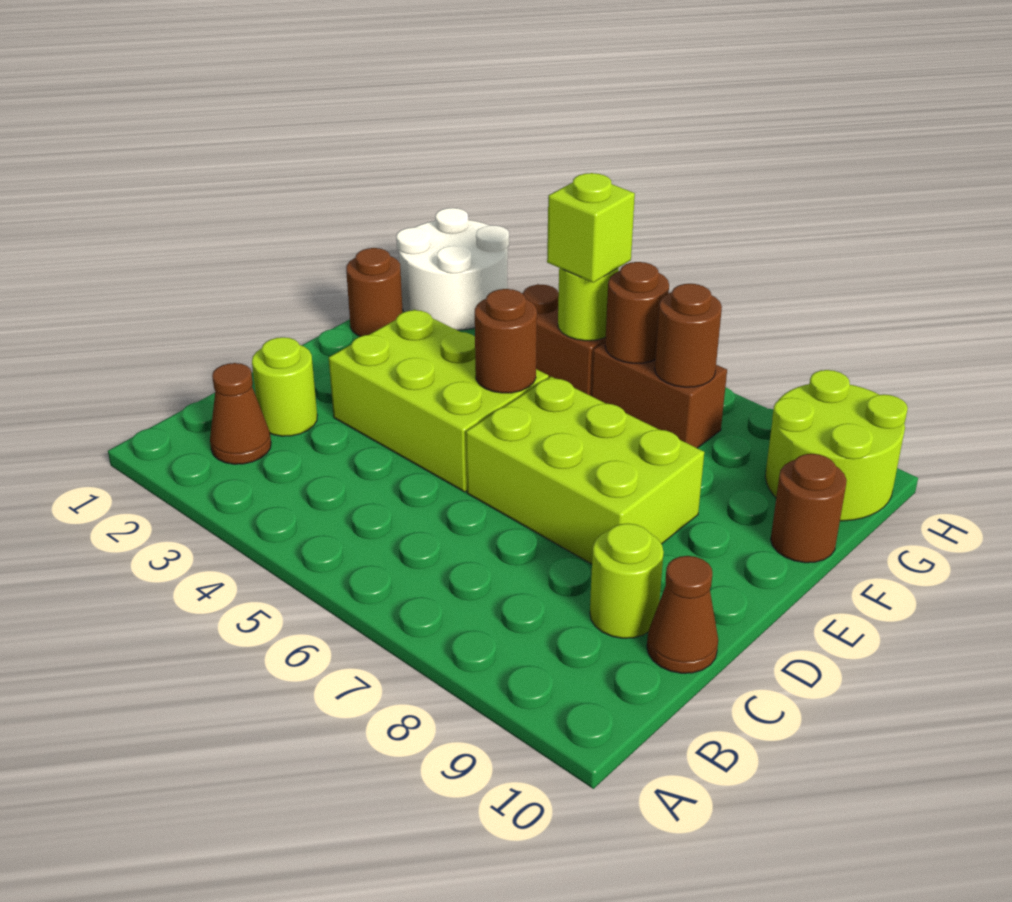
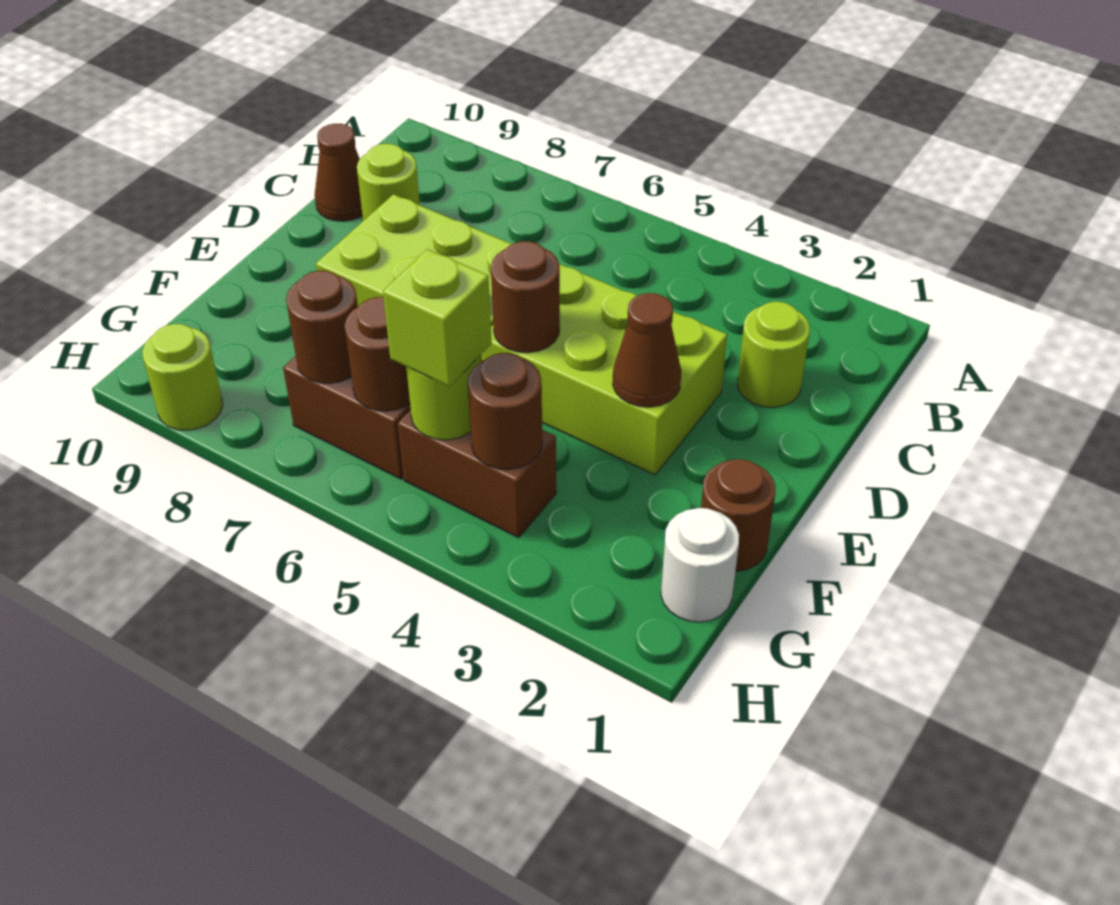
brown 1x1 cone [210,363,271,464] -> brown 1x1 cone moved to [613,293,681,407]
brown 1x1 round brick [771,454,847,563] -> brown 1x1 round brick moved to [468,353,542,470]
white 2x2 round brick [396,208,509,330] -> white 1x1 round brick [661,508,739,622]
lime 2x2 round brick [765,370,908,521] -> lime 1x1 round brick [142,324,223,430]

